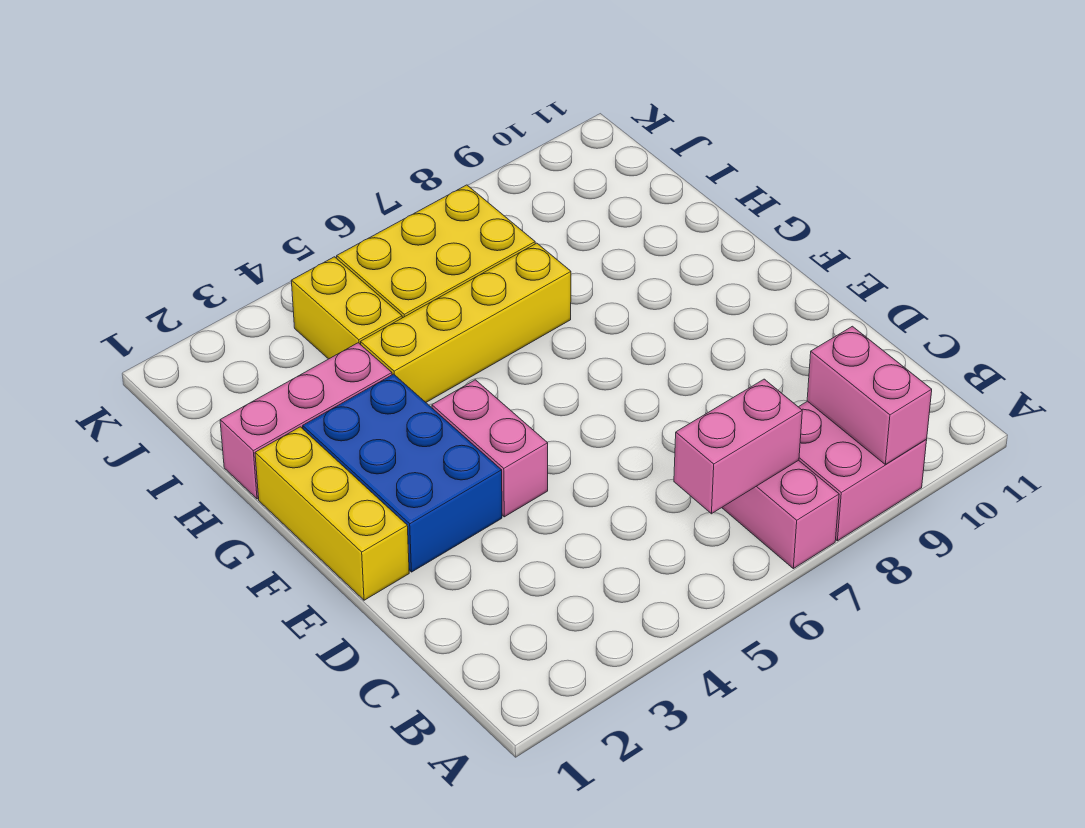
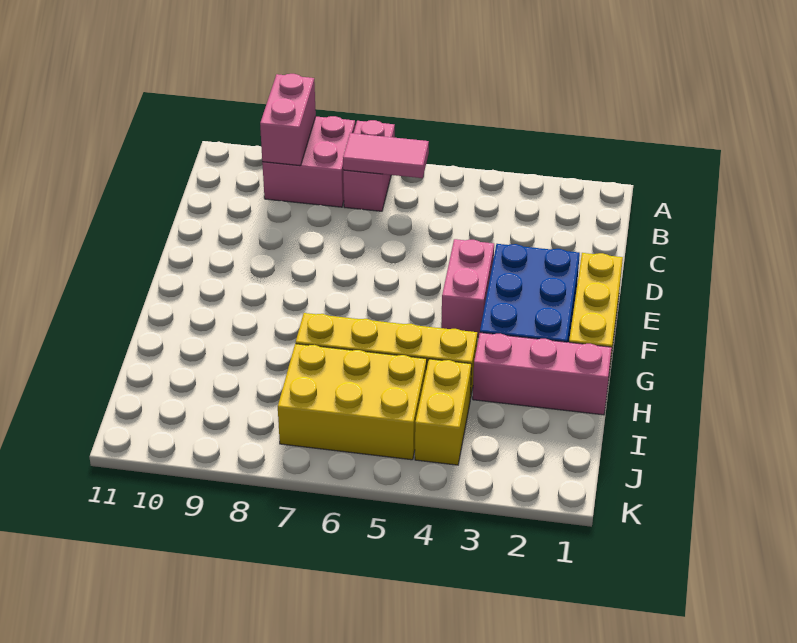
pink 1x2 brick [674,379,802,514] -> pink 1x2 tile [343,133,429,178]

